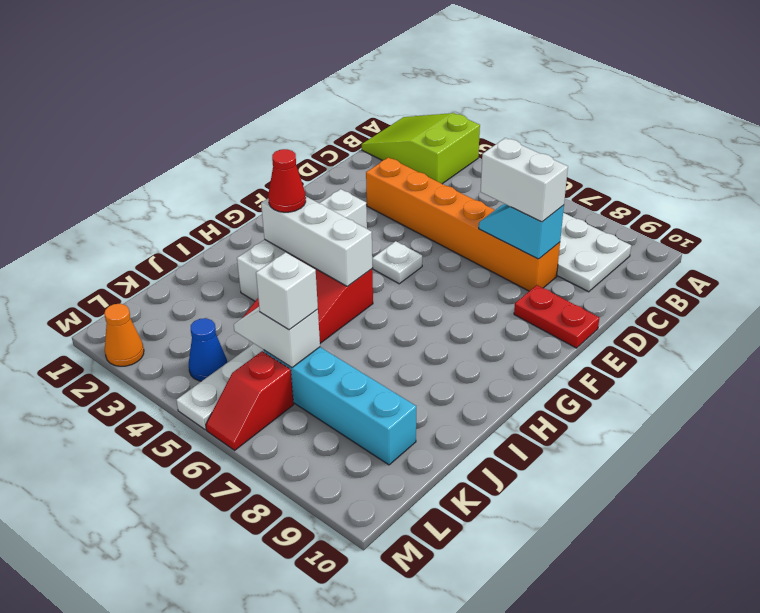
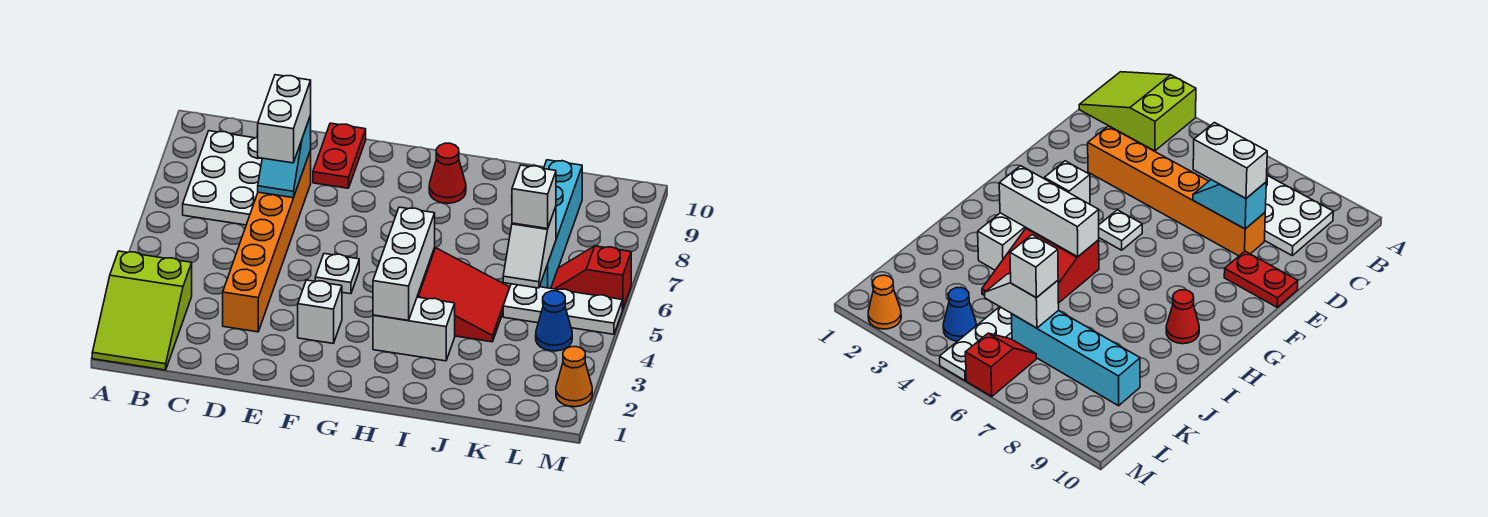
red 1x1 cone [268,149,306,212] -> red 1x1 cone moved to [429,143,466,203]
red 1x2 slope [206,351,294,450] -> red 1x2 slope turned to [551,246,631,310]

